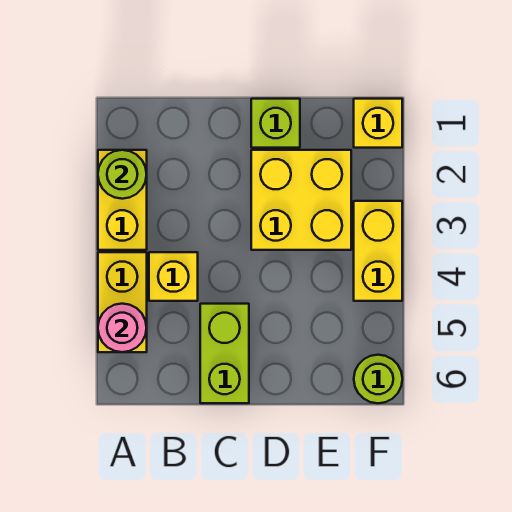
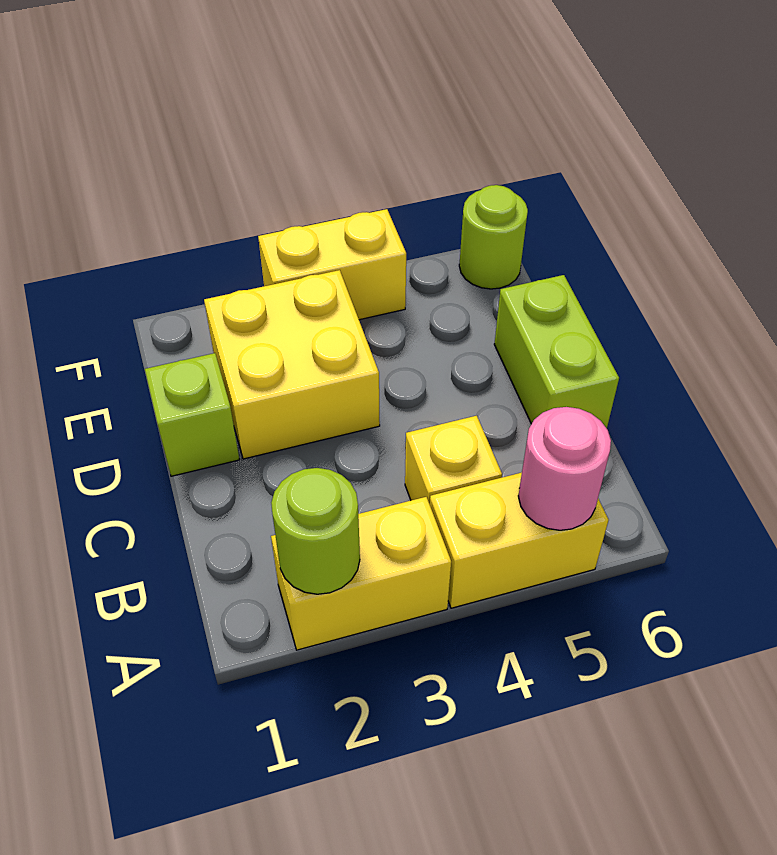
lime 1x2 brick [200,304,249,403] -> lime 1x2 brick turned to [494,275,619,428]
yellow 1x1 brick [354,99,402,148] -> none

